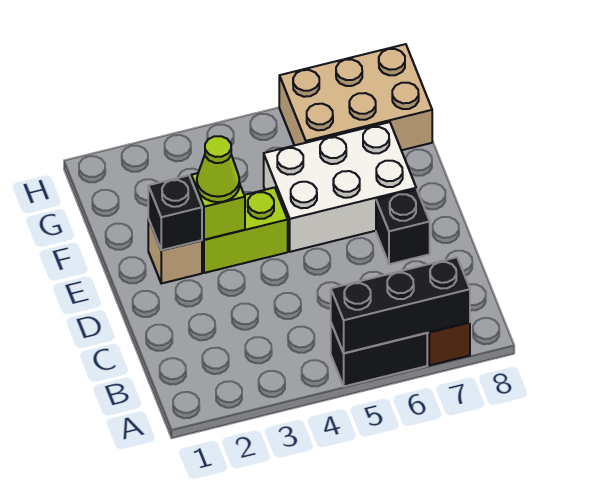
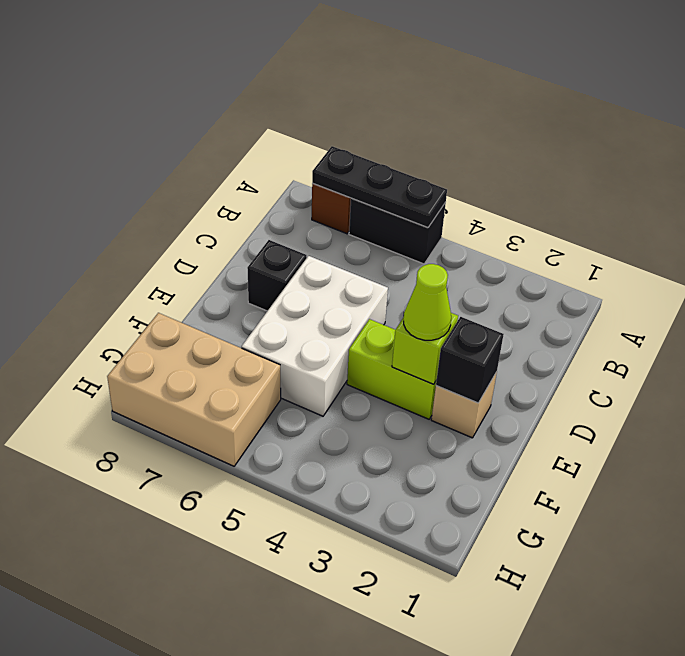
black 1x3 brick [331,257,470,353] -> black 1x3 plate [312,146,447,227]
white 2x3 brick [264,122,416,252] -> white 2x3 brick turned to [241,256,388,416]

